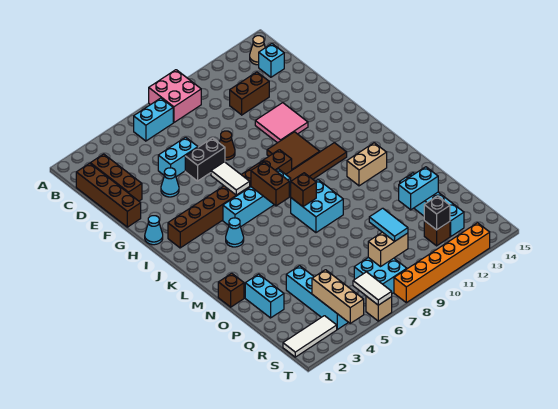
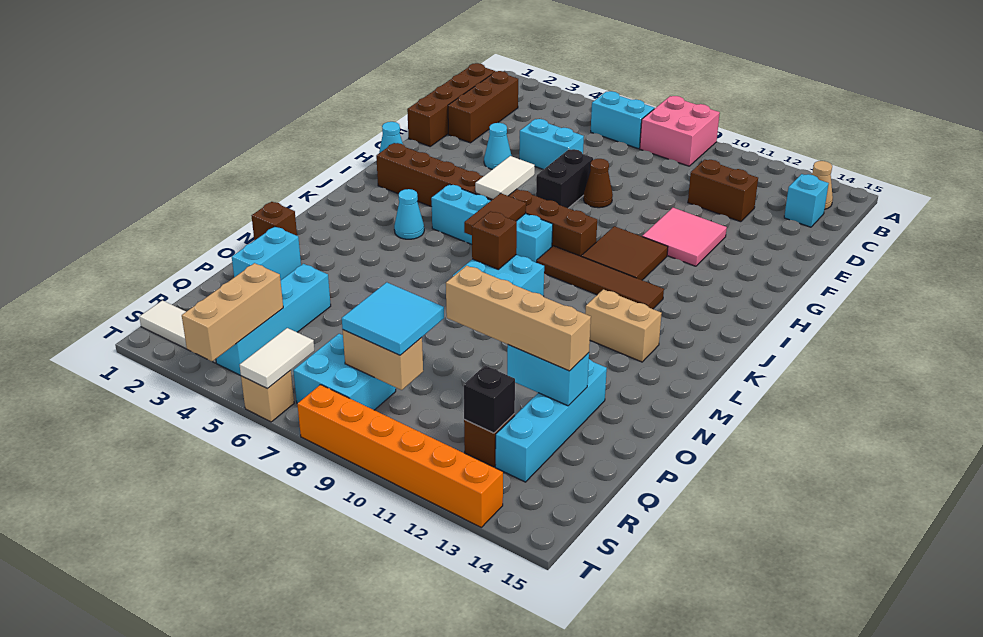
black 1x2 brick [185,138,225,181] -> black 1x2 brick turned to [536,149,593,208]
brown 1x2 brick [251,162,289,206] -> brown 1x2 tile [464,193,526,235]
none -> tan 1x4 brick [446,266,591,371]
cyan 1x2 tile [369,208,408,242] -> cyan 2x2 tile [342,282,444,355]

